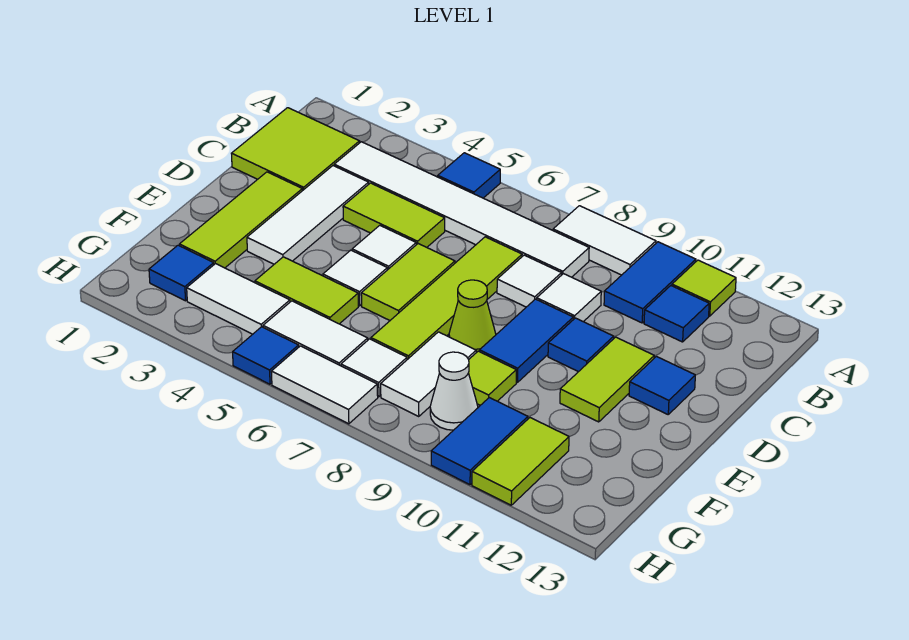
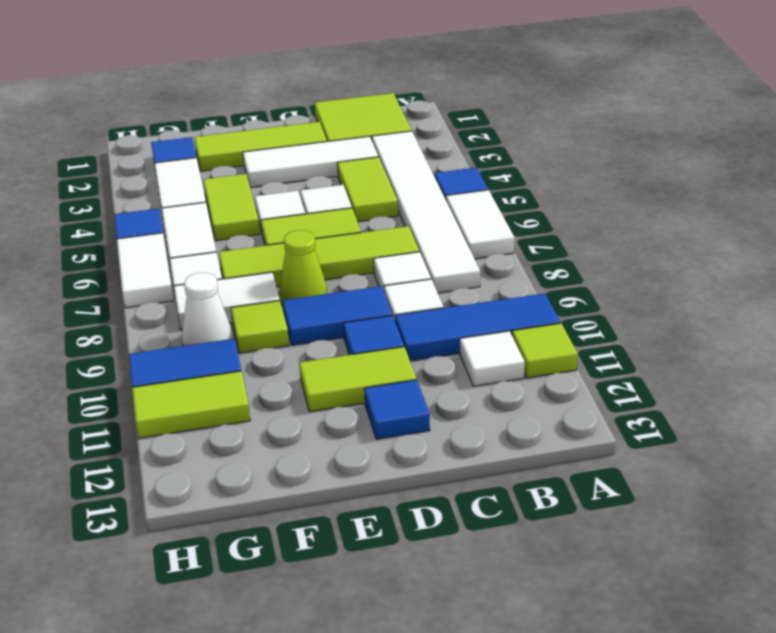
white 1x2 tile [553,206,656,275] -> white 1x2 tile moved to [446,190,515,259]
blue 1x2 tile [604,242,696,323] -> blue 1x3 tile [395,293,561,361]
blue 1x1 tile [644,286,709,342] -> white 1x1 tile [460,331,525,386]

